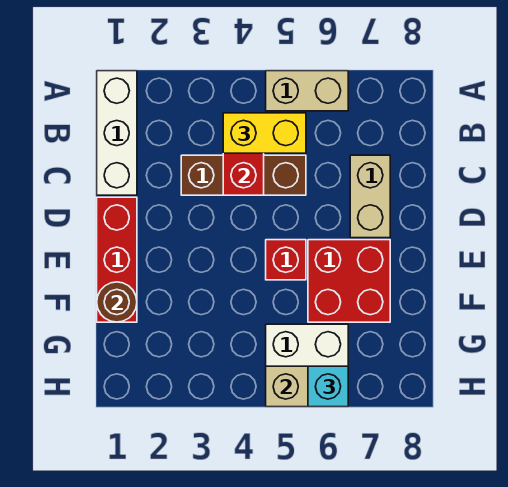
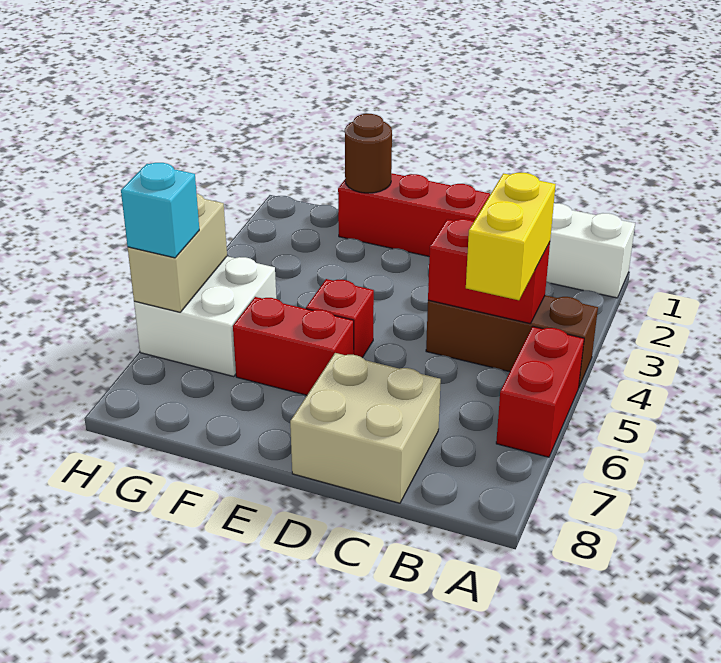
tan 1x2 brick [266,71,348,111] -> red 1x2 brick [496,327,584,457]
brown 1x3 brick [181,155,306,195] -> brown 1x3 brick turned to [426,295,598,388]
tan 1x2 brick [350,155,390,238] -> tan 2x2 brick [290,353,441,503]
red 2x2 brick [308,240,390,322] -> red 1x2 brick [233,297,354,395]

